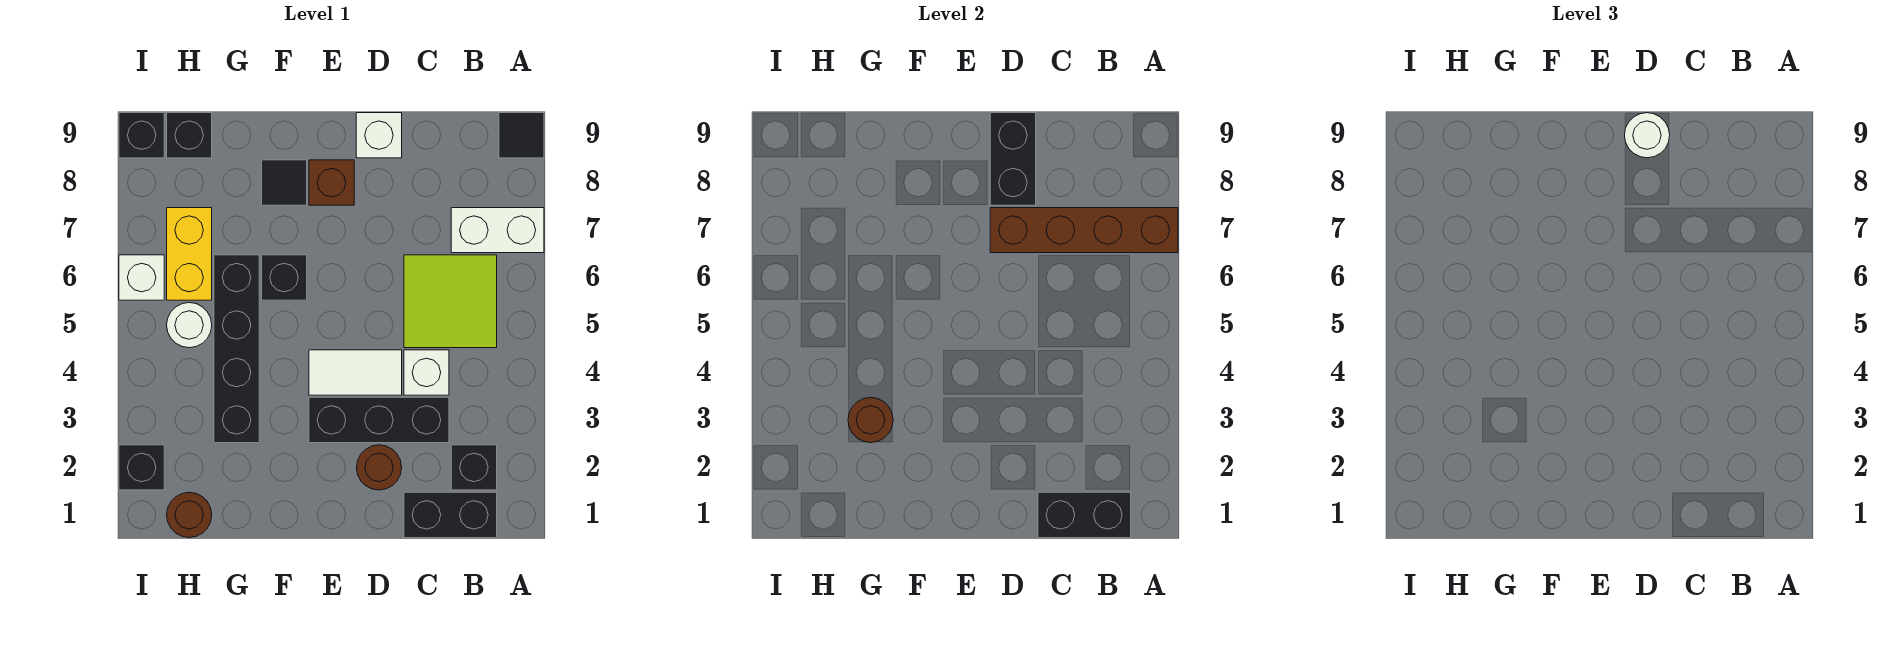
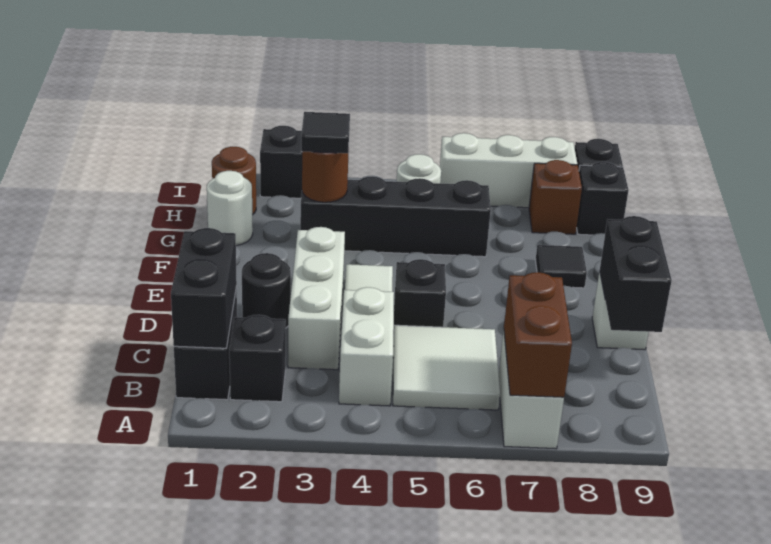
brown 1x4 brick [990,208,1178,253] -> brown 1x2 brick [504,272,572,397]
black 1x1 tile [499,113,544,158] -> black 1x1 tile moved to [301,112,350,153]
lime 2x2 tile [404,255,497,348] -> white 2x2 tile [393,325,500,410]
black 1x3 brick [309,397,449,443] -> white 1x3 brick [288,227,345,370]
white 1x1 brick [404,350,449,395] -> white 1x2 brick [339,287,394,406]
brown 1x1 round brick [357,445,402,490] -> black 1x1 round brick [242,253,291,328]
black 1x2 brick [990,113,1036,205] -> black 1x2 brick turned to [600,216,672,332]
white 1x1 round brick [1624,113,1670,158] -> white 1x1 round brick moved to [207,171,253,246]
brown 1x1 brick [309,160,354,205] -> brown 1x1 brick moved to [529,160,582,234]
black 1x1 brick [262,255,307,300] -> black 1x1 brick moved to [394,259,446,327]
yellow 1x2 brick [167,208,212,300] -> none
white 1x1 brick [119,255,164,300] -> white 1x3 brick [440,133,577,208]

